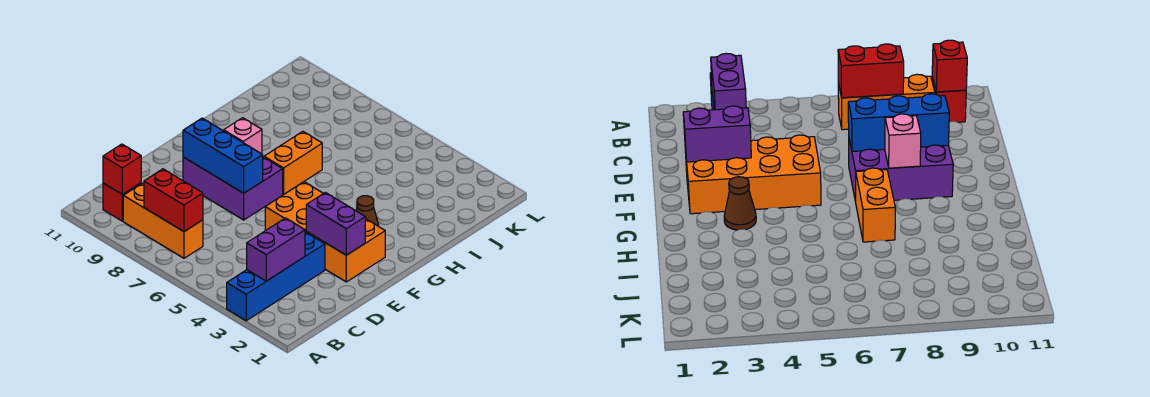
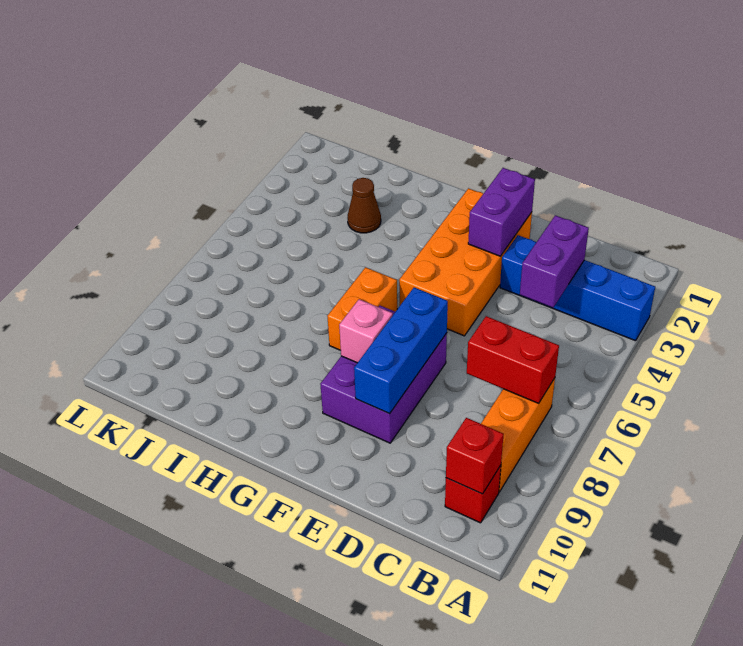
purple 1x2 brick [247,218,305,281] -> purple 1x2 brick turned to [520,215,589,308]
red 1x2 brick [144,169,203,232] -> red 1x2 brick turned to [467,316,559,403]
brown 1x1 cone [356,196,379,226] -> brown 1x1 cone moved to [347,178,381,233]
orange 1x2 brick [264,132,322,194] -> orange 1x2 brick turned to [327,267,397,350]

